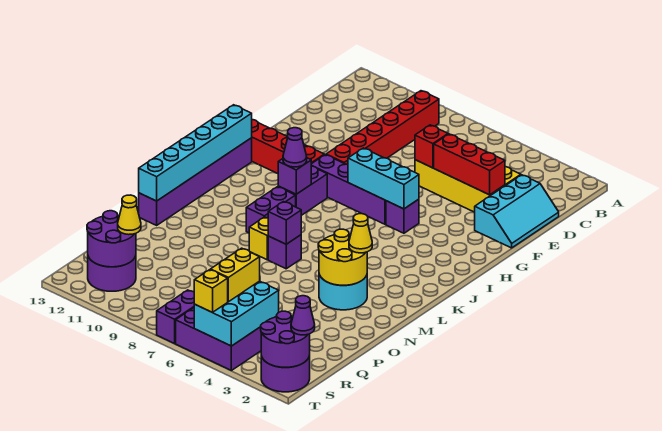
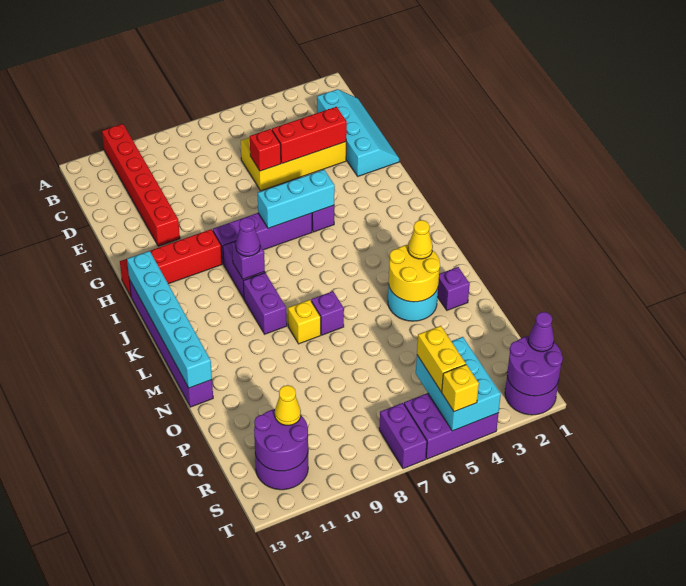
red 1x6 brick [326,91,439,165] -> red 1x6 brick moved to [102,124,180,246]
cyan 2x3 slope [475,175,559,248] -> cyan 2x4 slope [317,89,399,176]
purple 1x1 brick [268,202,301,244] -> purple 1x1 brick moved to [437,267,470,310]

